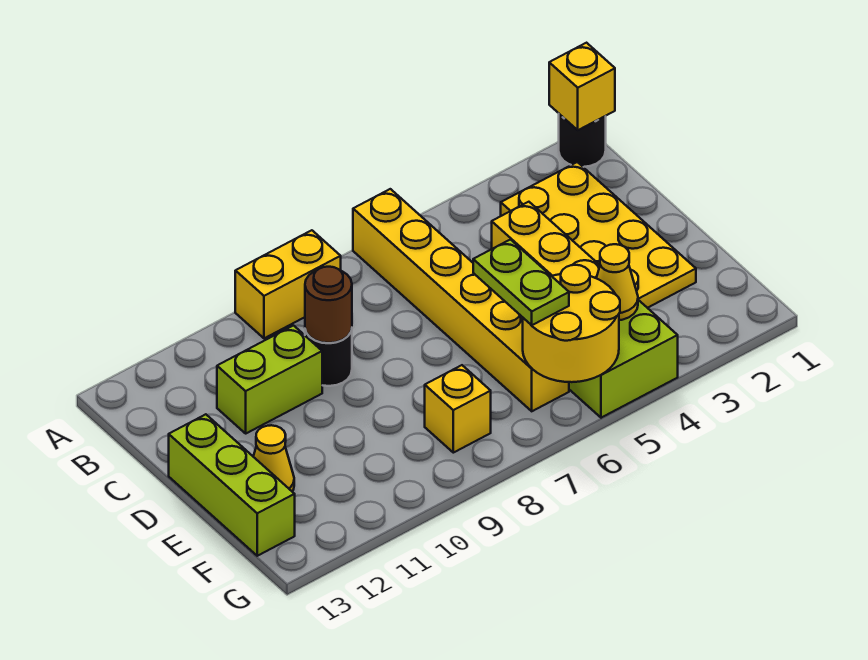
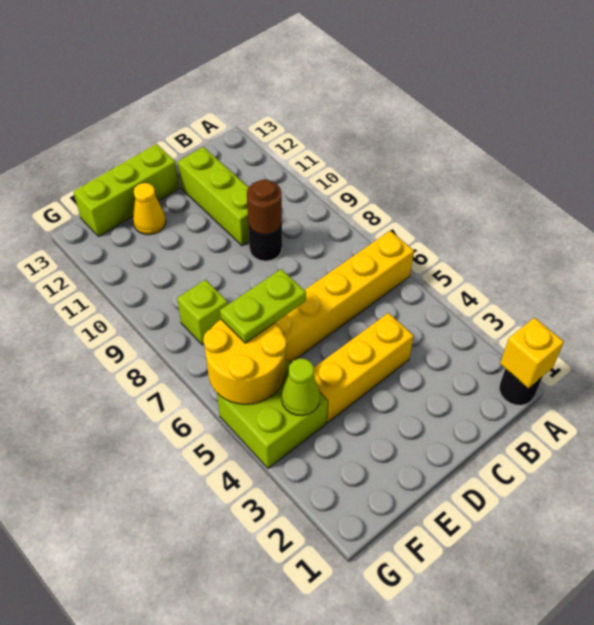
yellow 1x2 brick [235,230,341,338] -> none
yellow 2x4 plate [501,162,696,308] -> none
lime 1x2 brick [217,326,322,433] -> lime 1x3 brick [178,147,249,246]
yellow 1x1 cone [596,244,638,320] -> lime 1x1 cone [281,359,320,416]
yellow 1x1 brick [425,365,491,453] -> lime 1x1 brick [177,280,228,345]

